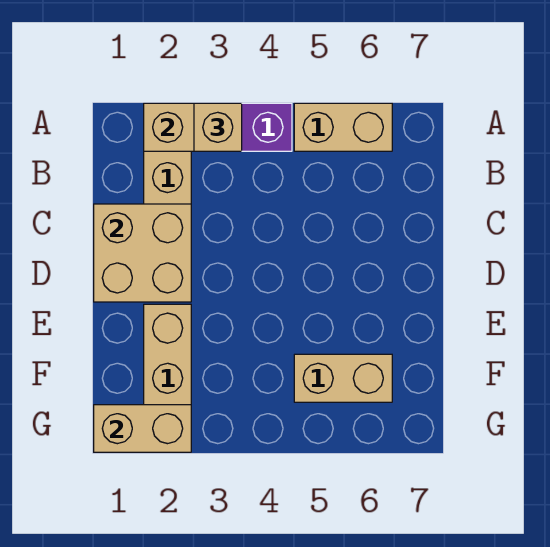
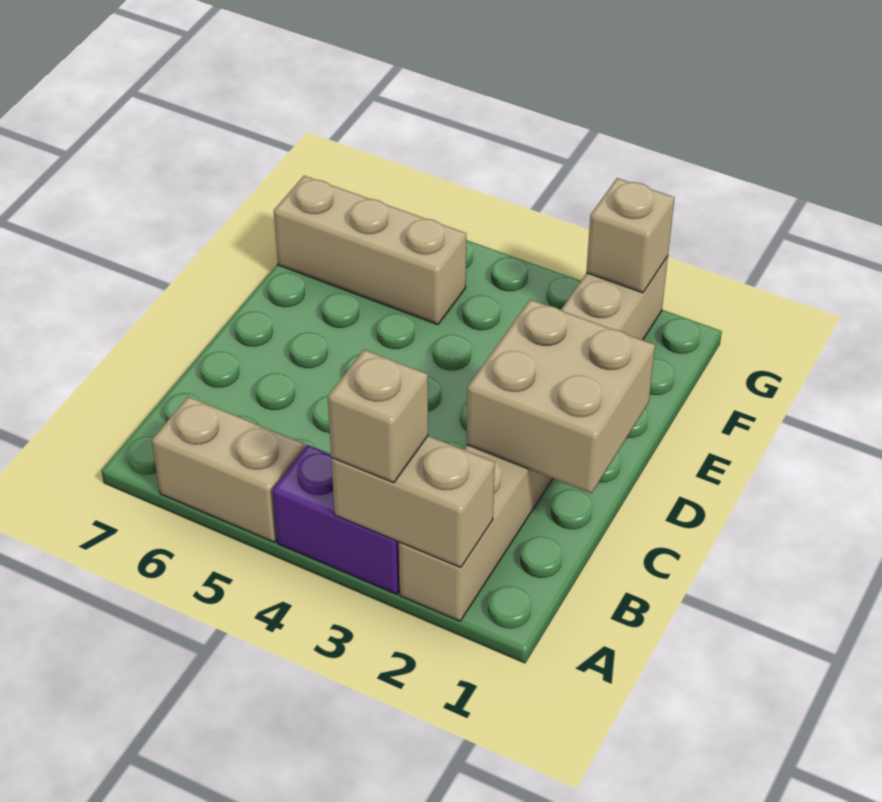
tan 1x2 brick [294,354,392,402] -> tan 1x3 brick [274,176,466,325]
tan 1x2 brick [94,405,191,452] -> tan 1x1 brick [586,178,674,293]

